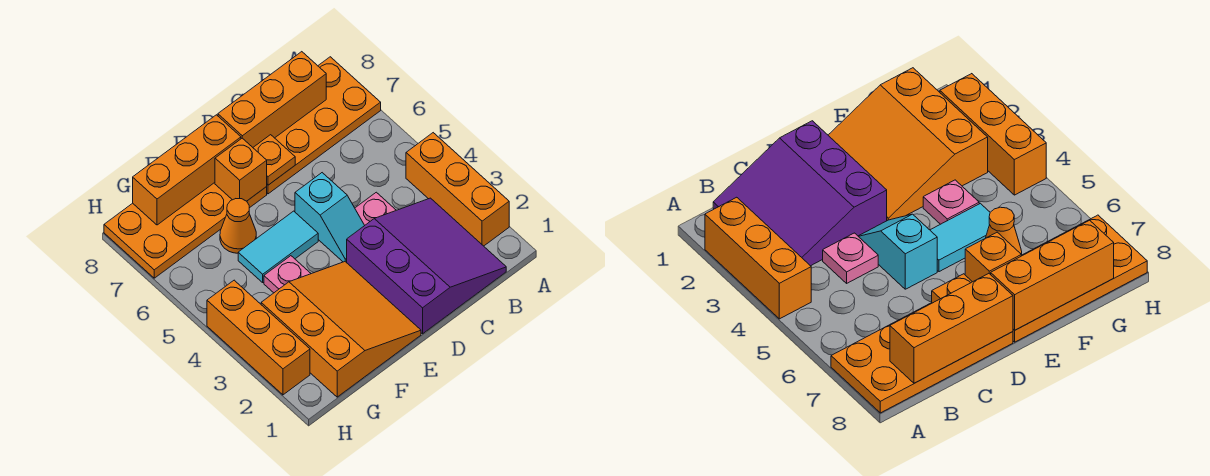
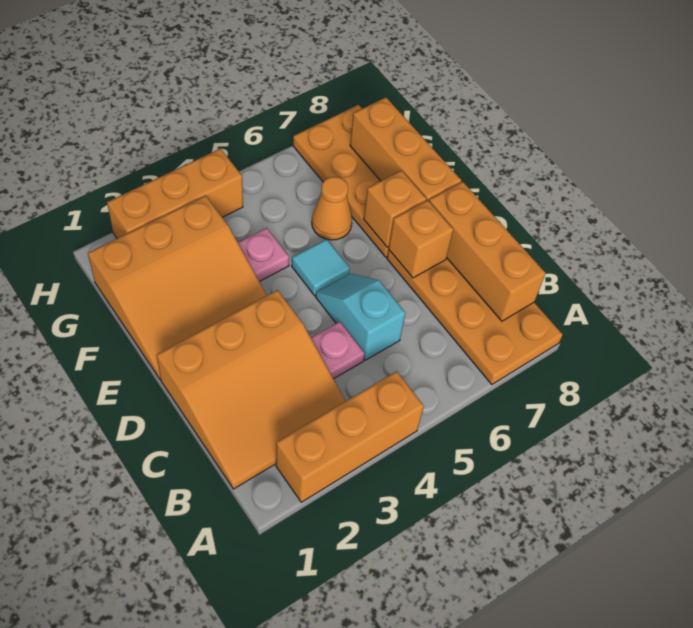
purple 3x3 slope [347,198,506,334] -> orange 3x3 slope [157,290,345,489]
cyan 1x2 slope [295,173,365,263] -> cyan 1x2 slope turned to [316,274,405,360]
orange 1x1 plate [253,135,295,185] -> orange 1x1 brick [389,200,453,278]
cyan 1x2 tile [238,211,318,282] -> cyan 1x1 tile [292,239,350,296]

